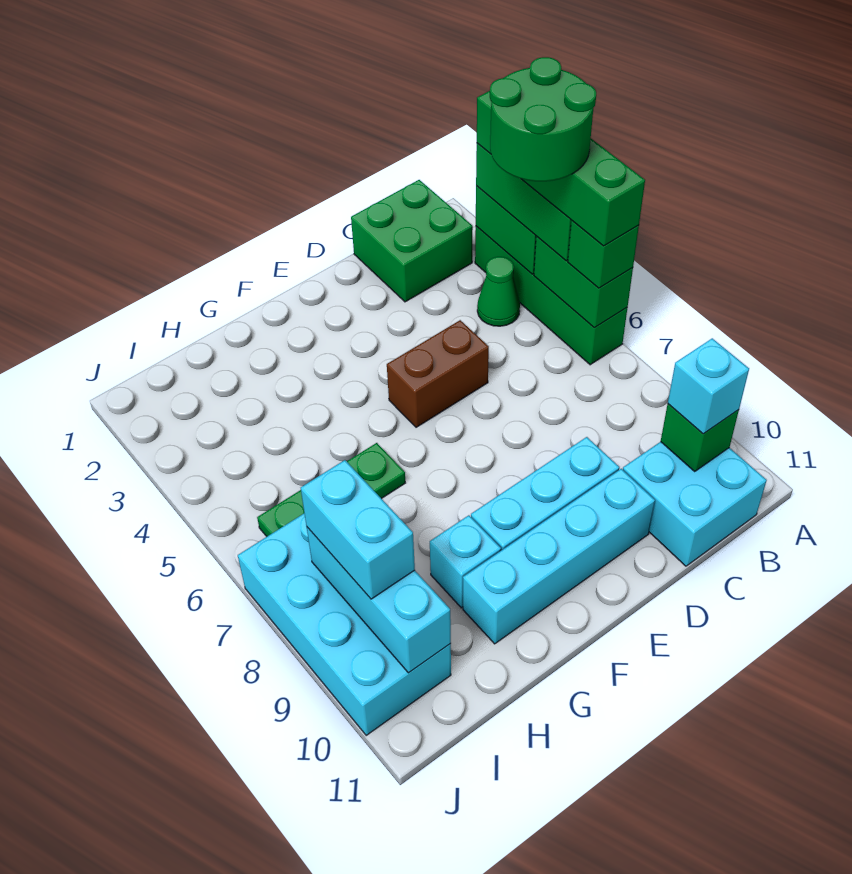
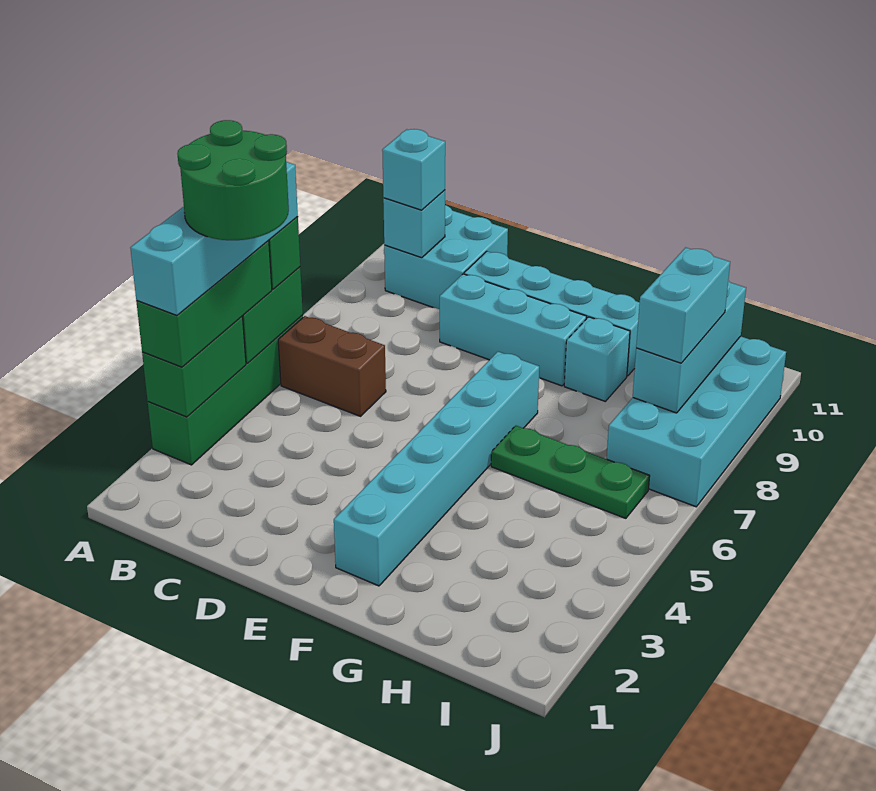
green 1x4 brick [477,91,645,246] -> cyan 1x4 brick [130,162,298,315]
green 2x2 brick [351,180,473,302] -> none
green 1x1 cone [477,257,520,326] -> none
green 1x1 brick [661,404,739,472] -> cyan 1x1 brick [383,190,445,258]
brown 1x2 brick [387,320,489,427] -> brown 1x2 brick moved to [278,316,386,416]
none -> cyan 1x6 brick [334,352,539,586]

